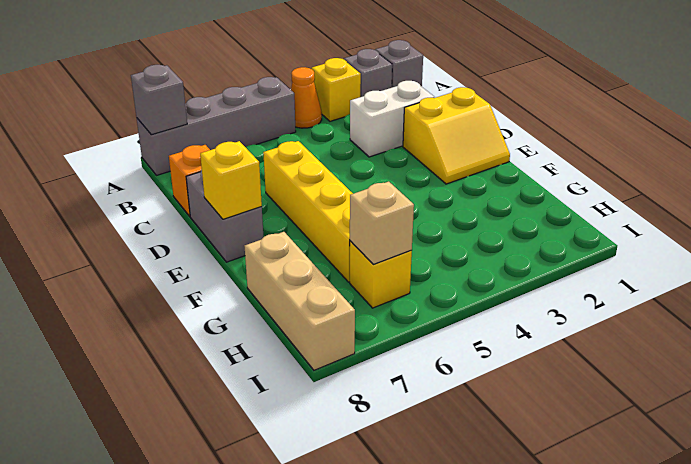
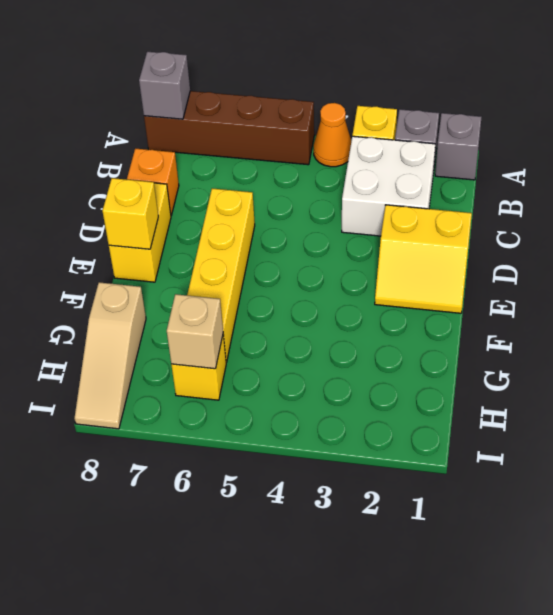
grey 1x4 brick [137,77,296,175] -> brown 1x4 brick [144,91,314,165]
white 1x2 brick [350,81,434,157] -> white 2x2 brick [342,136,435,236]
grey 1x2 brick [186,170,263,262] -> yellow 1x2 brick [109,183,171,282]
tan 1x3 brick [245,232,355,370] -> tan 1x3 slope [75,282,146,429]

